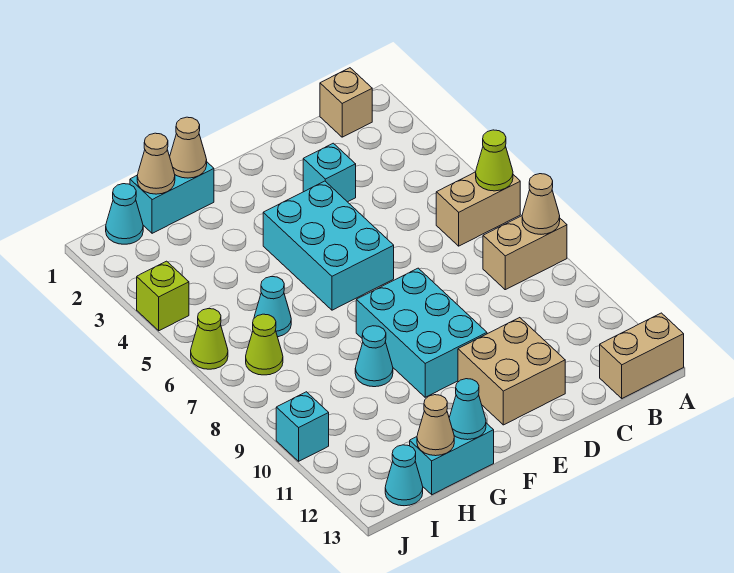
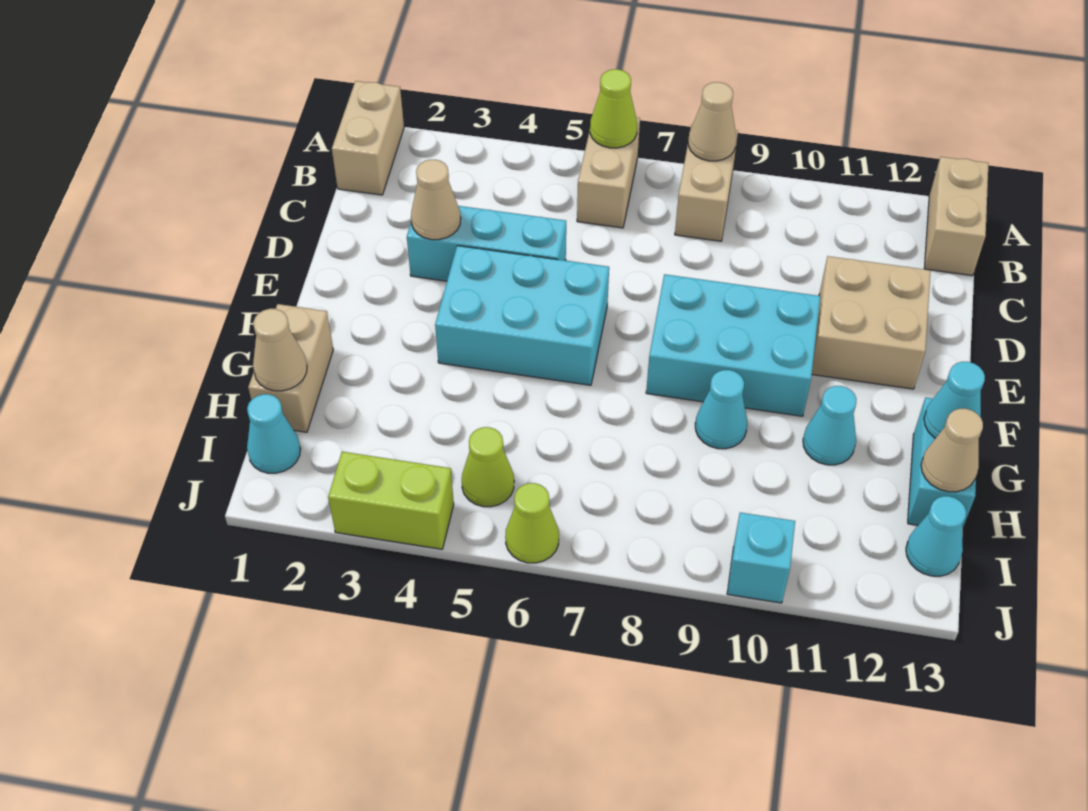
tan 1x1 brick [320,68,372,137] -> tan 1x2 brick [332,81,404,195]
cyan 1x1 brick [303,143,356,202] -> cyan 1x3 brick [407,206,566,281]
cyan 1x2 brick [130,162,214,233] -> tan 1x2 brick [248,304,333,432]
tan 1x1 cone [170,117,207,178] -> tan 1x1 cone moved to [411,160,461,240]
cyan 1x1 cone [254,276,291,337] -> cyan 1x1 cone moved to [803,386,857,465]
lime 1x1 cone [246,314,283,375] -> lime 1x1 cone moved to [462,427,514,507]
lime 1x1 brick [137,261,189,331] -> lime 1x2 brick [328,451,454,549]

